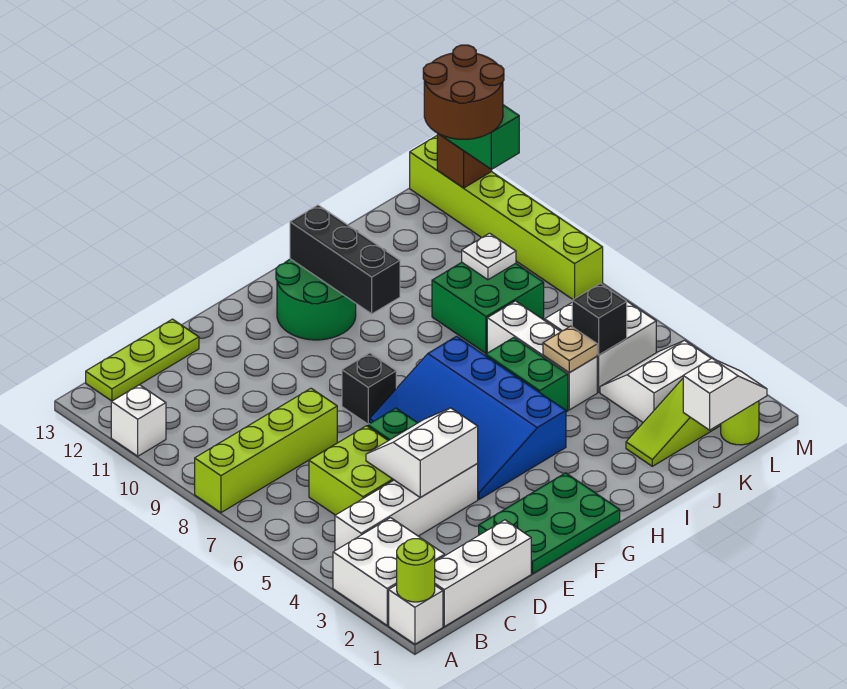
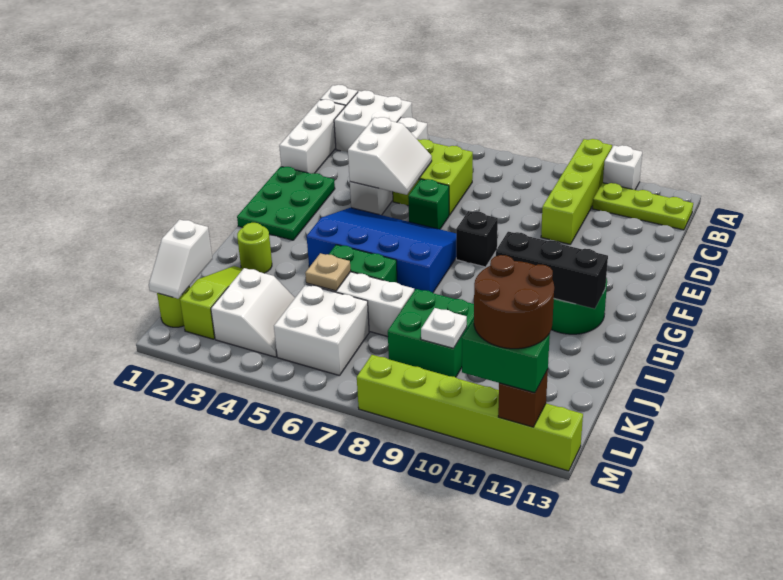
lime 1x1 round brick [397,539,435,602] -> lime 1x1 round brick moved to [237,223,272,273]
lime 1x4 brick [195,388,337,513] -> lime 1x4 brick moved to [541,139,612,244]
lime 1x3 plate [86,319,199,401] -> lime 1x3 plate turned to [592,183,693,230]
black 1x1 brick [572,284,627,355] -> none

